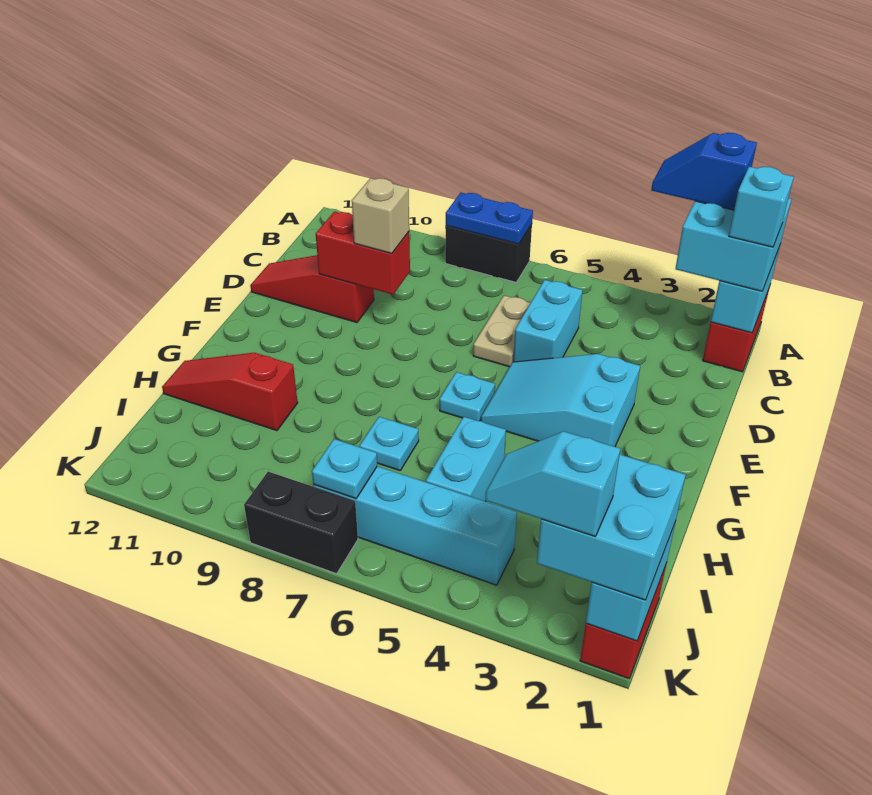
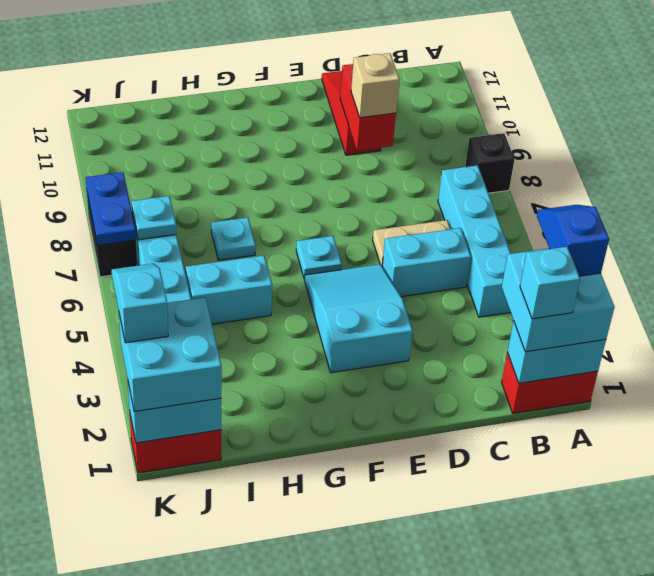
black 1x2 brick [445,224,532,282] -> black 1x1 brick [465,133,515,193]
blue 1x2 plate [446,193,533,244] -> blue 1x2 plate moved to [86,172,136,245]
none -> cyan 1x4 brick [438,165,511,317]
red 1x3 slope [162,353,298,430] -> none

